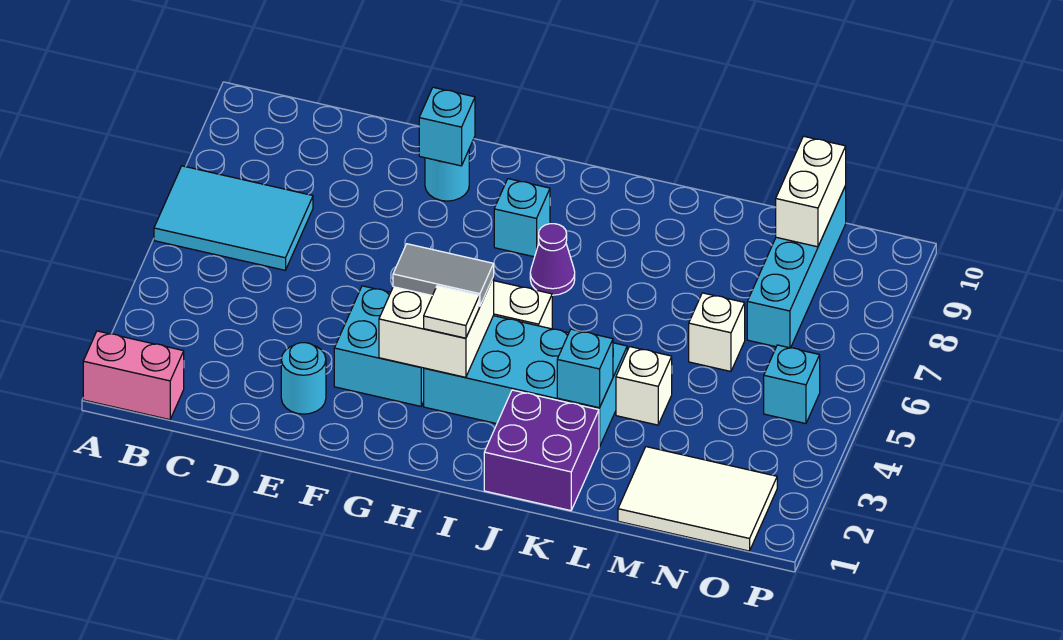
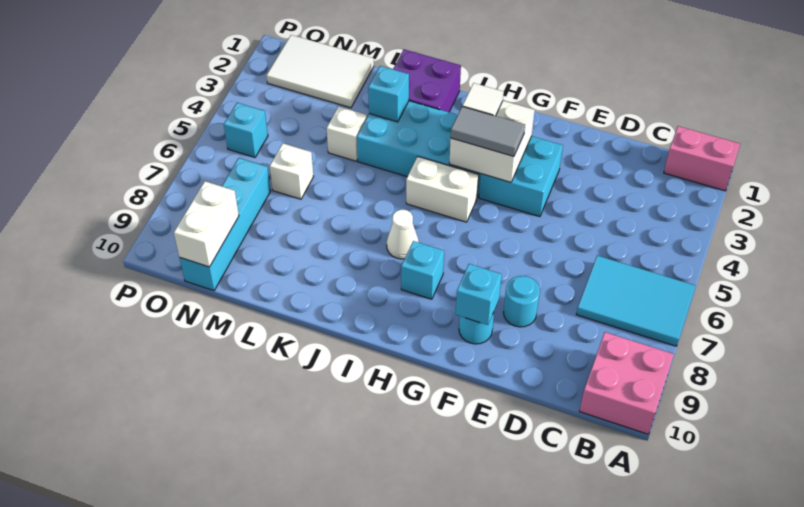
none -> pink 2x2 brick [580,332,674,434]
cyan 1x1 round brick [281,343,326,414] -> cyan 1x1 round brick moved to [503,276,540,327]
purple 1x1 cone [530,224,575,295] -> white 1x1 cone [387,210,419,259]

